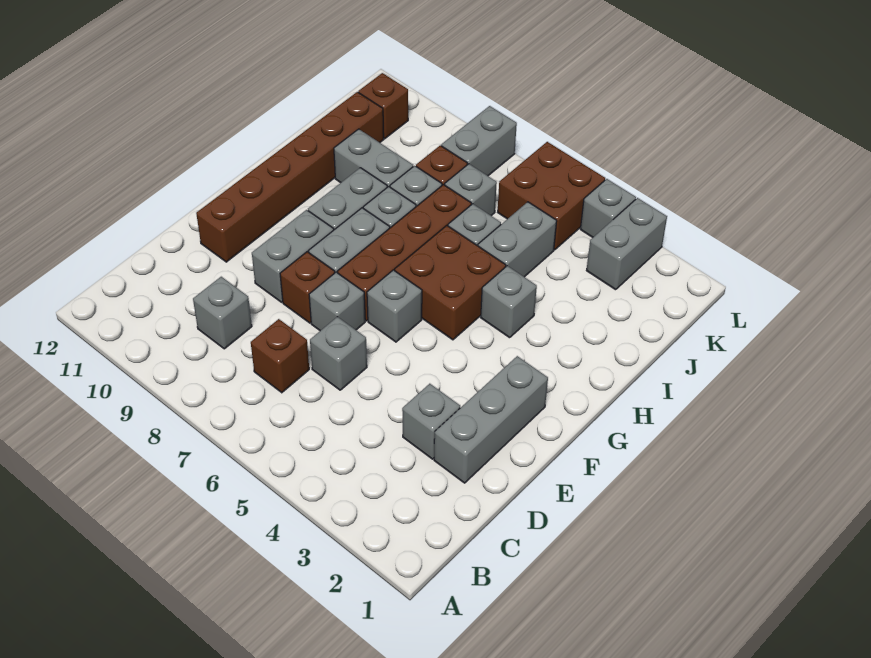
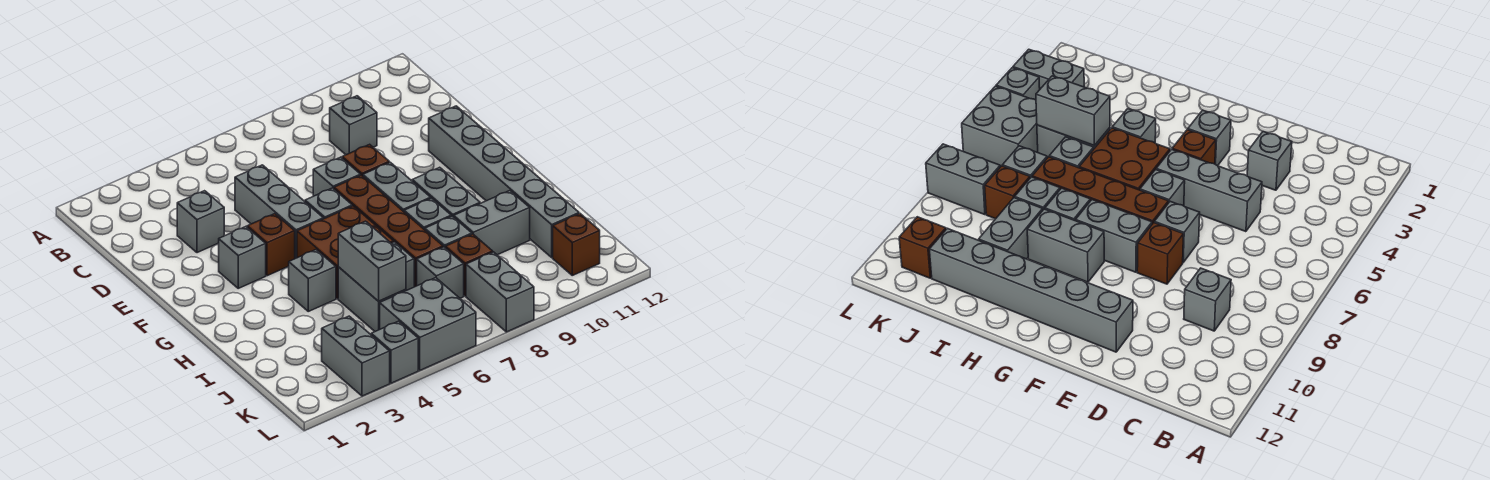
brown 1x1 brick [251,319,309,393] -> brown 1x1 brick moved to [247,214,295,276]
grey 1x3 brick [434,356,548,483] -> grey 1x3 brick moved to [235,165,323,259]
grey 1x1 brick [310,317,367,390] -> grey 1x1 brick moved to [219,227,266,288]
grey 1x2 brick [252,210,334,302] -> grey 1x2 brick moved to [338,221,406,301]
brown 1x6 brick [196,92,384,262] -> grey 1x6 brick [429,106,579,257]
brown 2x2 brick [498,142,605,250] -> grey 2x2 brick [380,278,476,370]

